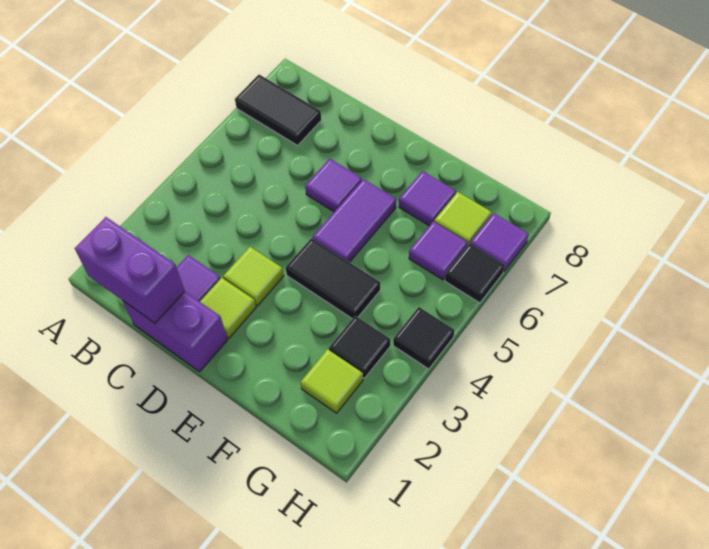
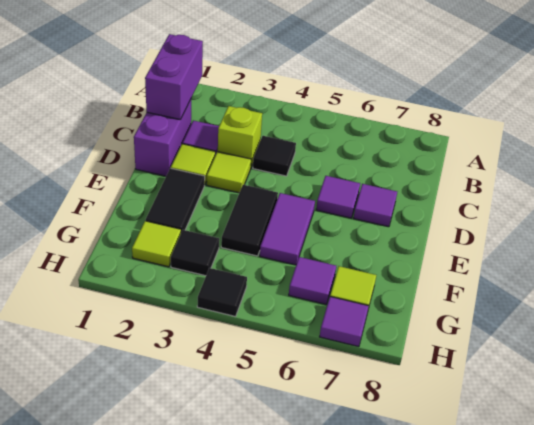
black 1x2 tile [235,75,321,145] -> black 1x2 tile moved to [146,168,205,233]
none -> lime 1x1 brick [218,106,262,167]
purple 1x2 tile [313,179,396,262] -> purple 1x2 tile turned to [260,193,315,265]
purple 1x1 tile [399,171,456,226] -> purple 1x1 tile moved to [354,184,397,227]
black 1x1 tile [445,244,505,303] -> black 1x1 tile moved to [253,136,296,176]

